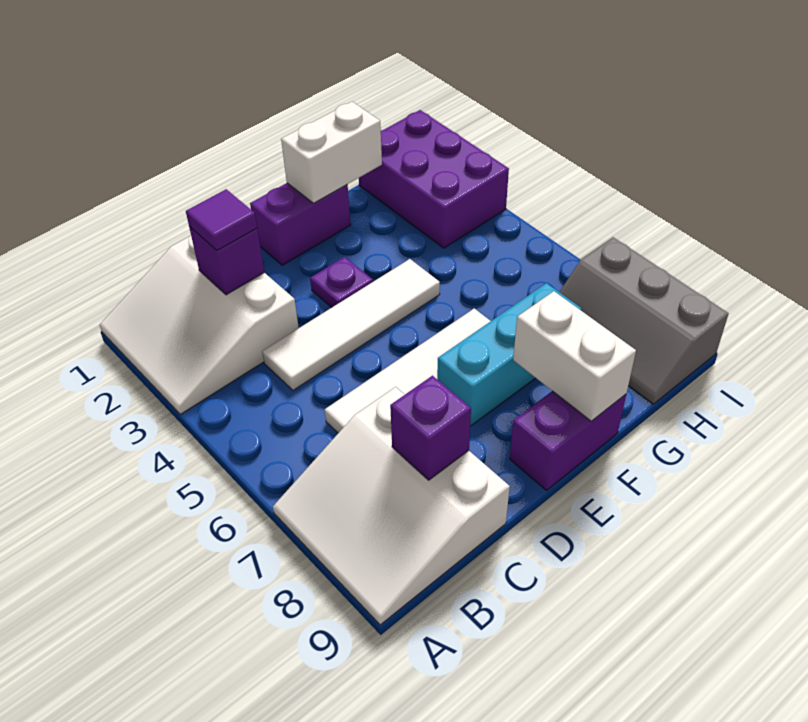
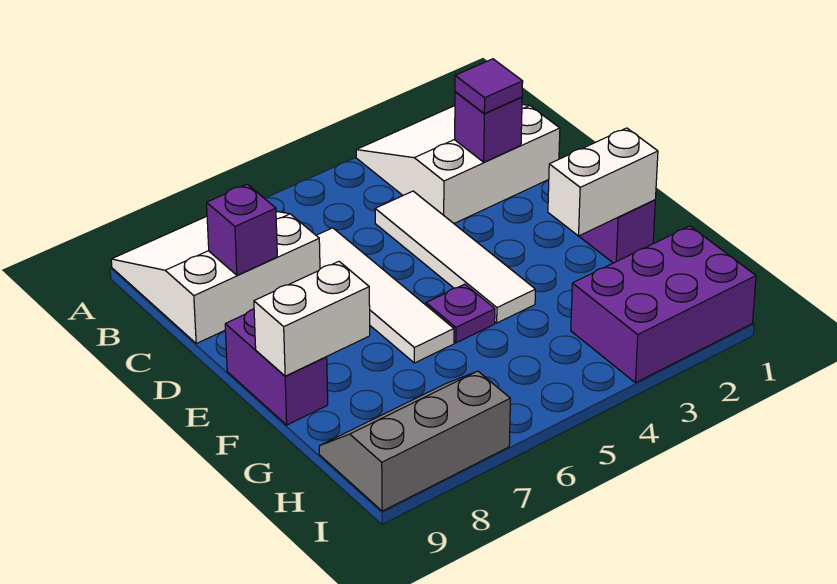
purple 1x1 plate [310,257,373,307] -> purple 1x1 plate moved to [426,284,495,343]
cyan 1x3 brick [437,283,582,426] -> none
white 1x2 brick [281,102,382,203] -> white 1x2 brick turned to [548,128,658,236]

